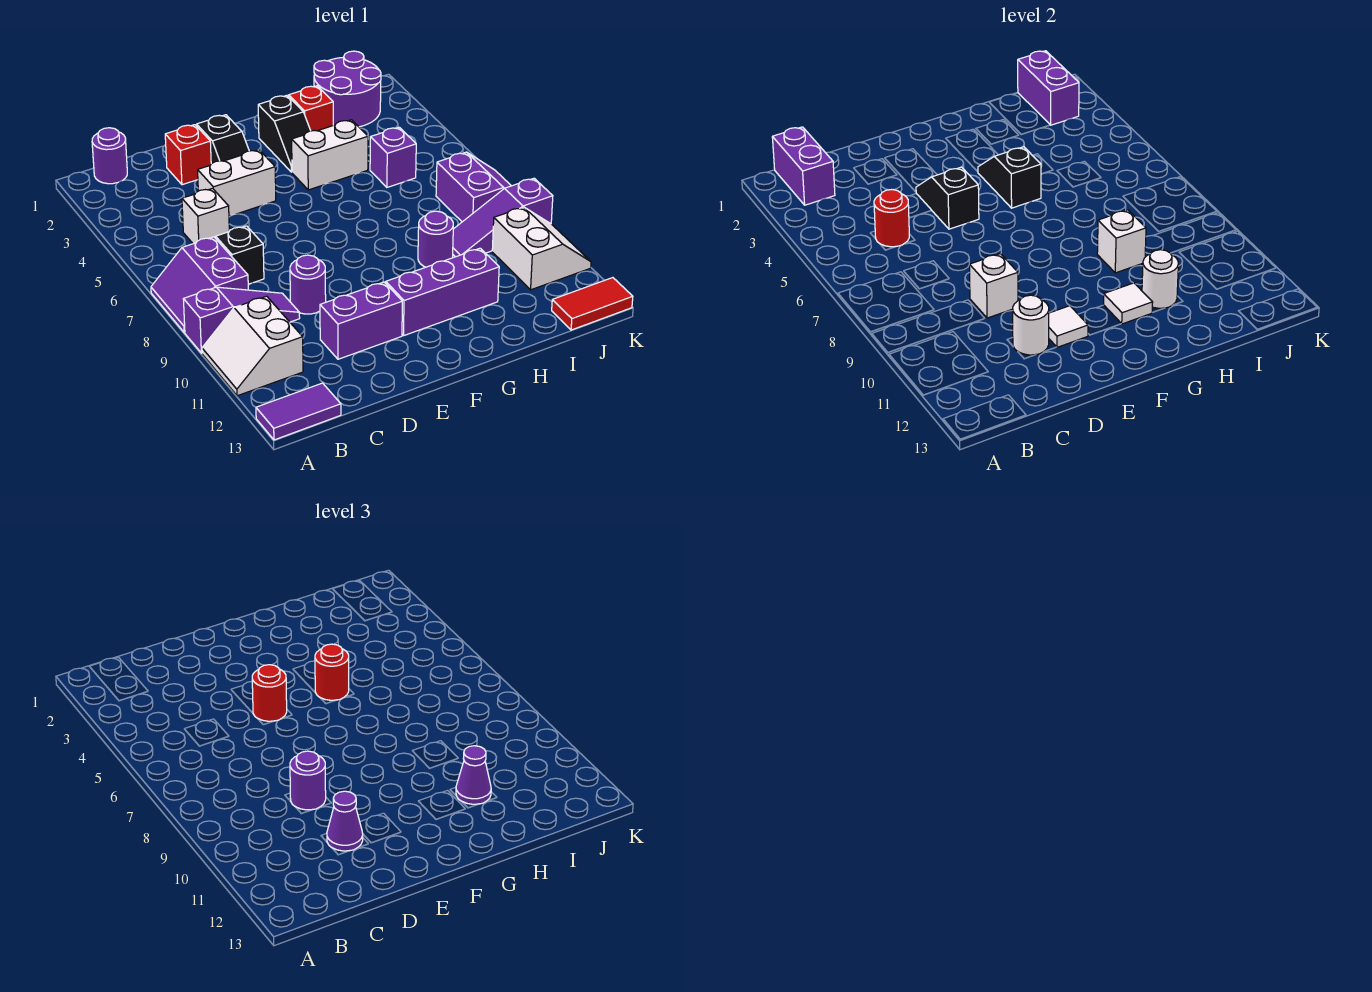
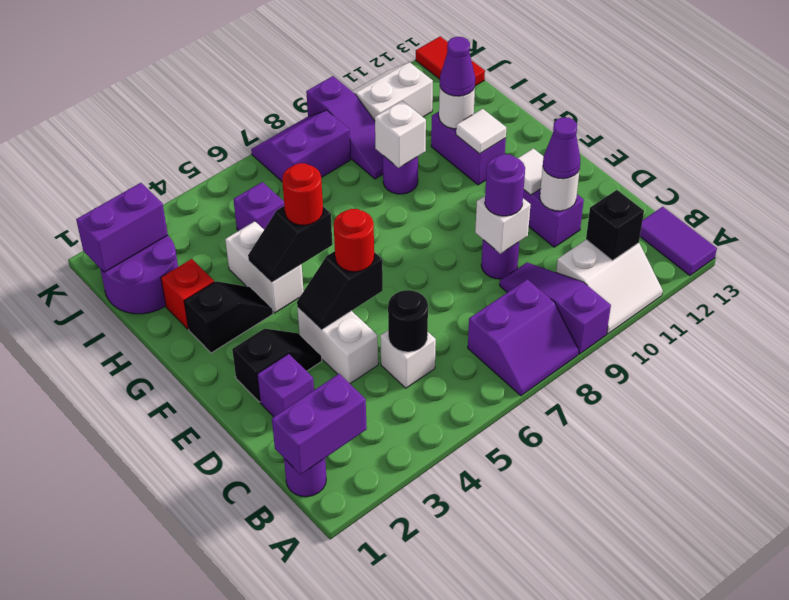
red 1x1 round brick [874,190,909,247] -> black 1x1 round brick [388,290,428,352]
black 1x1 brick [216,226,264,284] -> black 1x1 brick moved to [586,190,644,261]
red 1x1 brick [165,125,211,185] -> purple 1x1 brick [257,354,314,417]
purple 1x3 brick [386,248,499,336] -> purple 1x2 brick [431,112,506,185]

